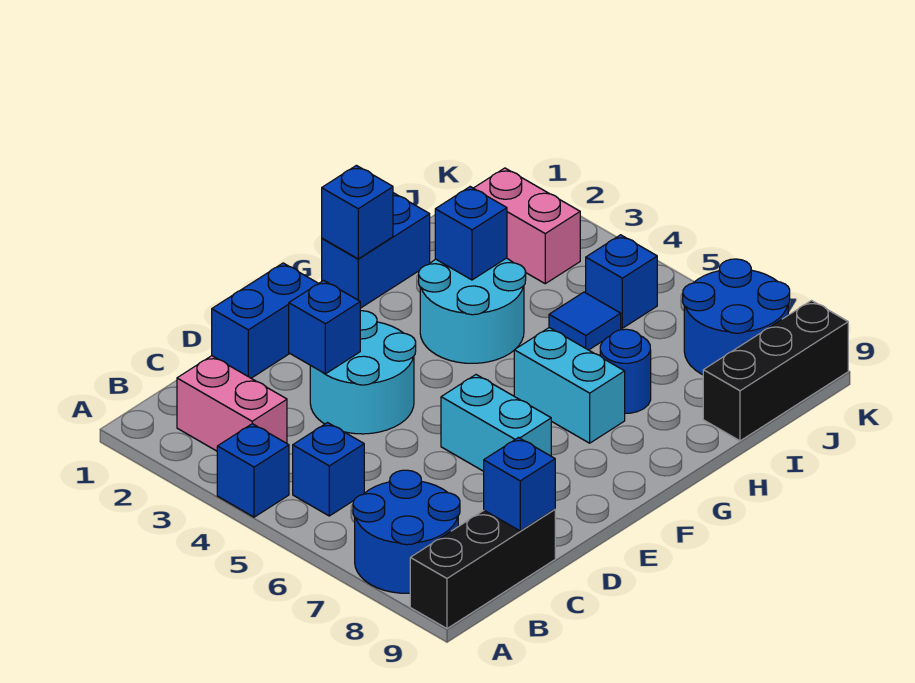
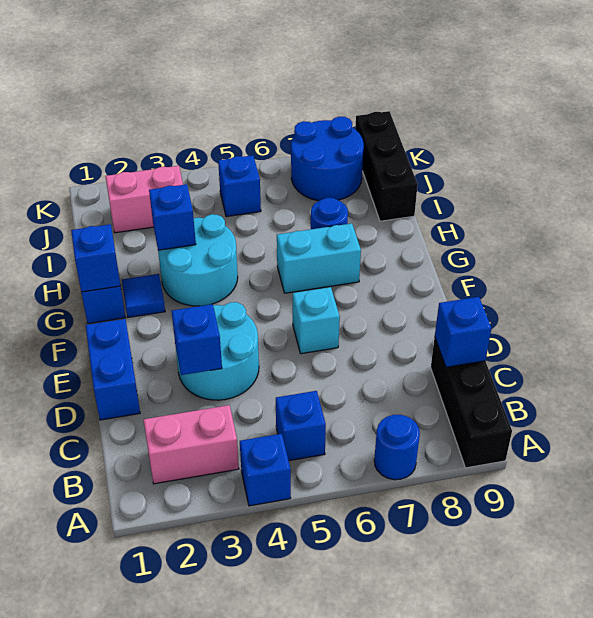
blue 2x2 round brick [353,470,460,593] -> blue 1x1 round brick [374,415,420,480]
cyan 1x2 brick [441,375,551,471] -> cyan 1x1 brick [293,287,340,354]
blue 1x1 tile [549,292,621,350] -> blue 1x1 tile moved to [122,274,165,317]

